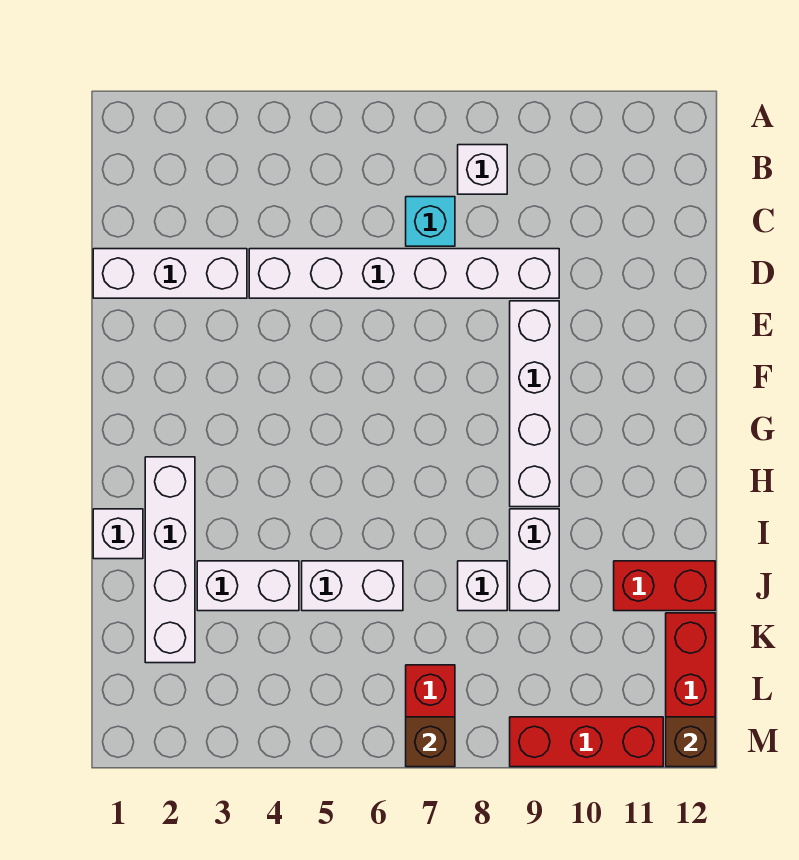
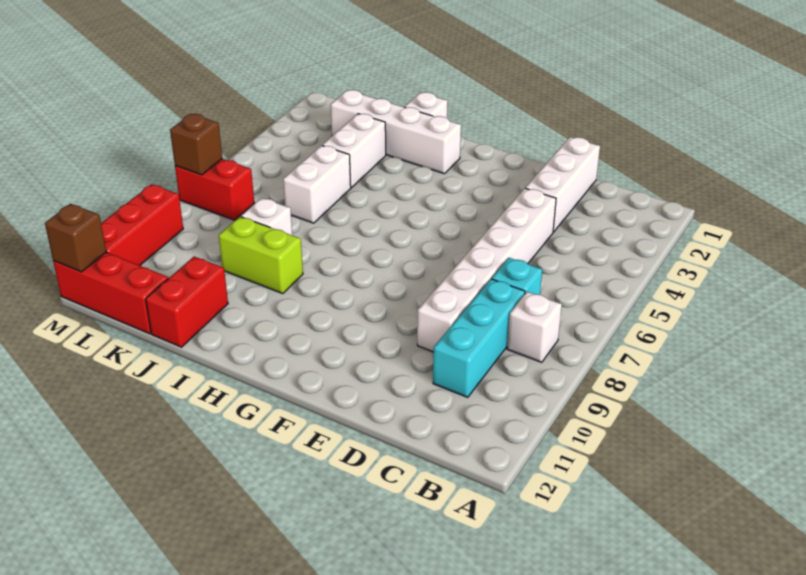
none -> cyan 1x3 brick [433,279,525,397]
white 1x4 brick [510,301,559,507] -> none
white 1x2 brick [510,509,559,611] -> lime 1x2 brick [219,217,303,294]

